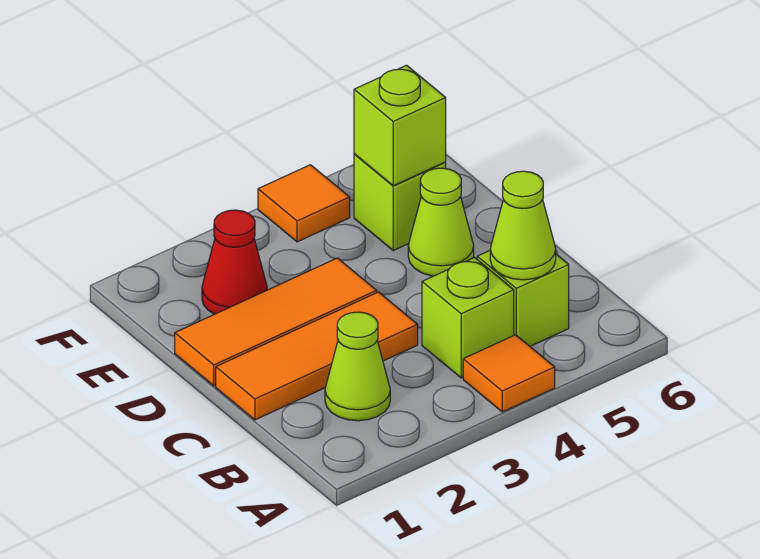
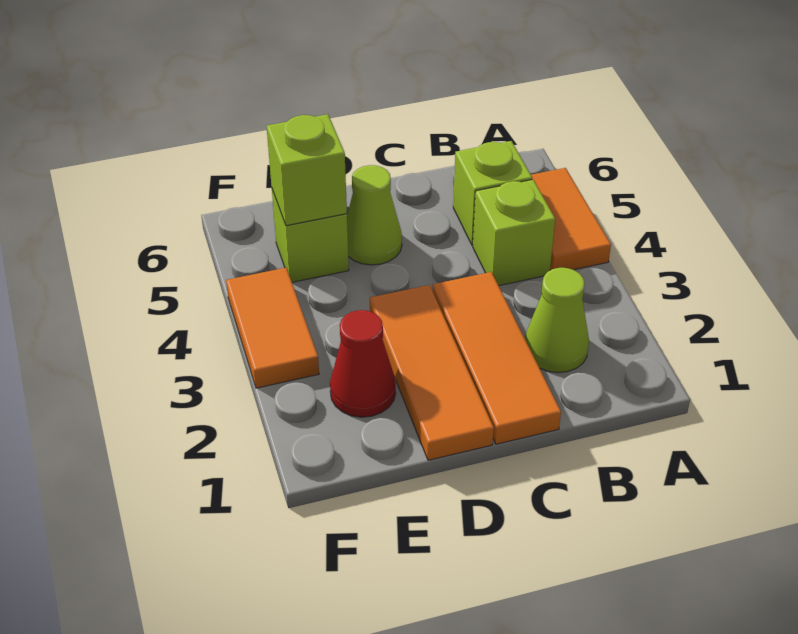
orange 1x1 tile [463,335,555,412] -> orange 1x2 tile [531,168,611,270]
lime 1x1 cone [490,171,556,280] -> none
orange 1x1 tile [258,165,350,242] -> orange 1x2 tile [226,268,319,388]

